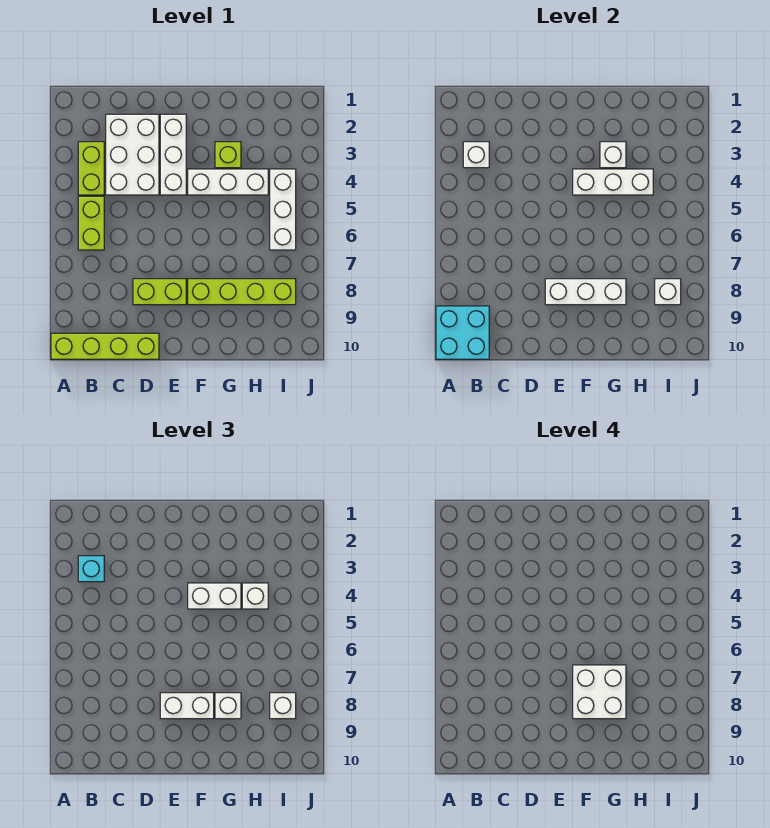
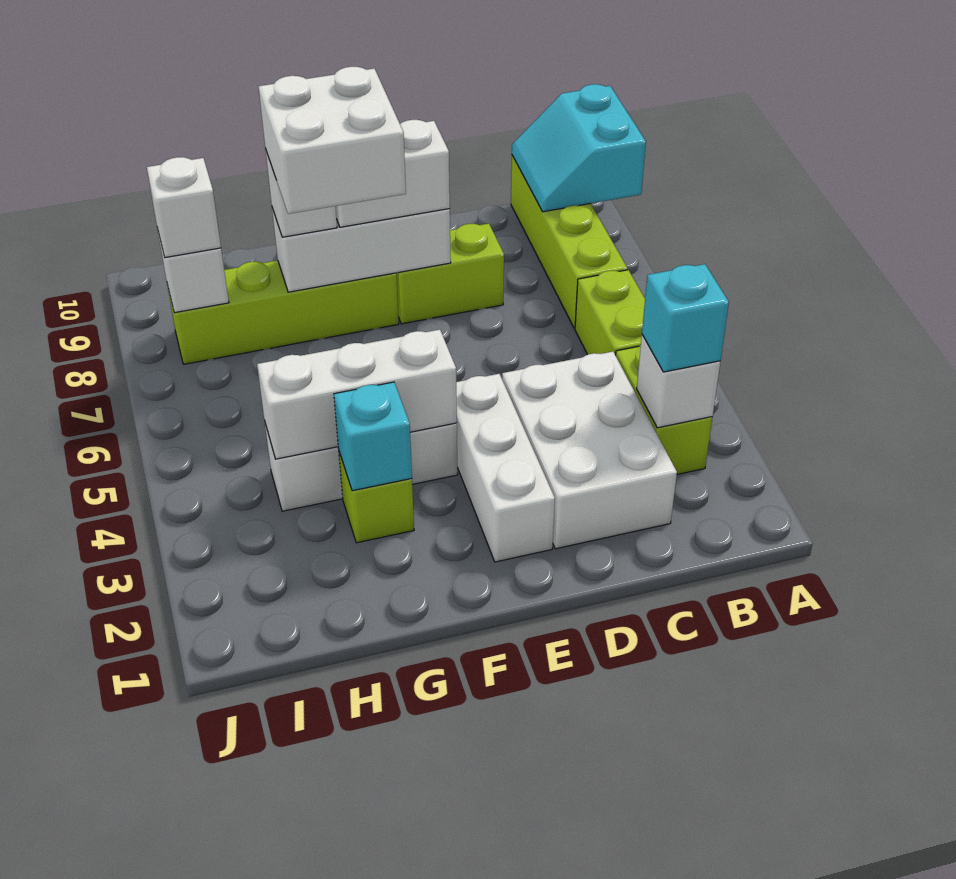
cyan 2x2 brick [436,306,489,359] -> cyan 2x2 slope [512,84,646,212]
lime 1x4 brick [51,333,159,359] -> lime 1x4 brick turned to [511,156,628,328]
white 1x2 brick [188,583,241,609] -> none
white 1x1 brick [600,142,626,168] -> cyan 1x1 brick [334,382,412,491]
white 1x1 brick [242,583,268,609] -> none
white 1x3 brick [270,169,296,250] -> none

